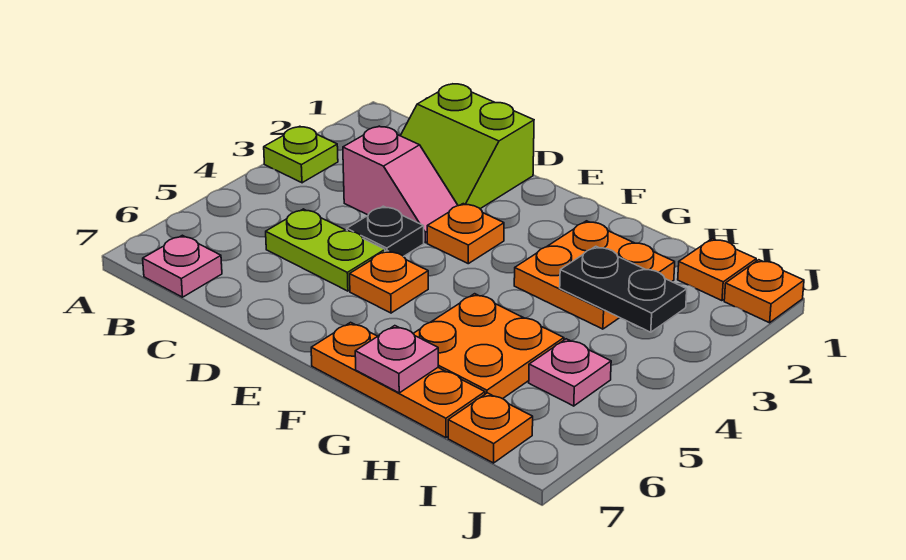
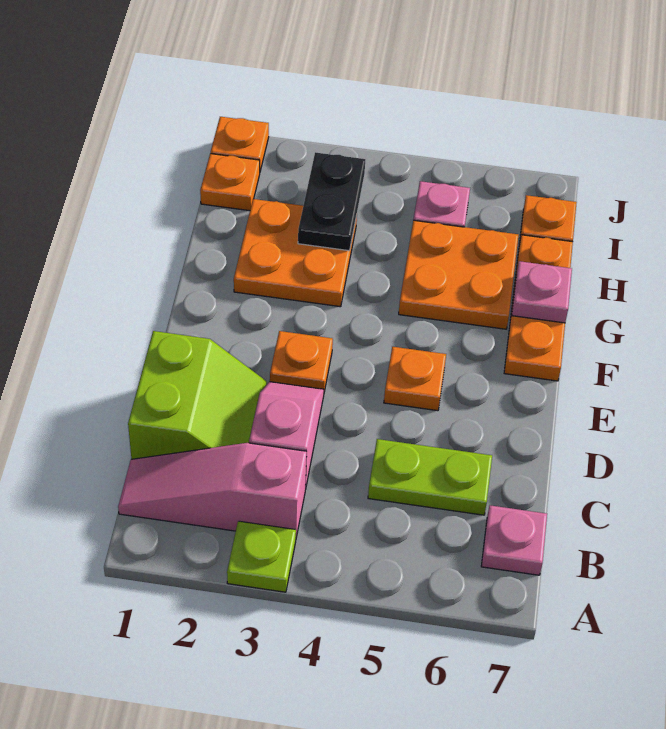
none -> pink 1x3 slope [118,443,307,537]
lime 1x2 plate [266,209,385,291] -> lime 1x2 plate turned to [368,439,492,515]
black 1x1 plate [347,206,424,257] -> none

